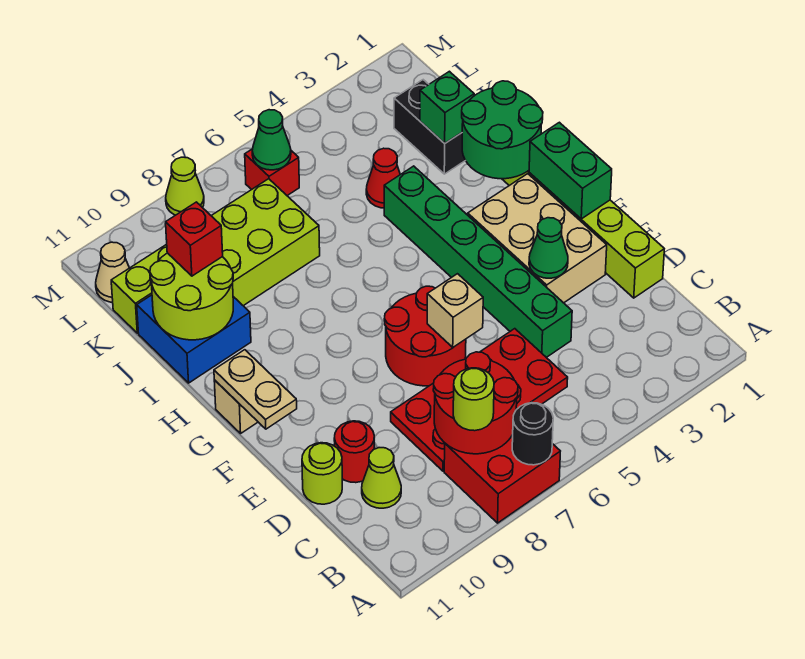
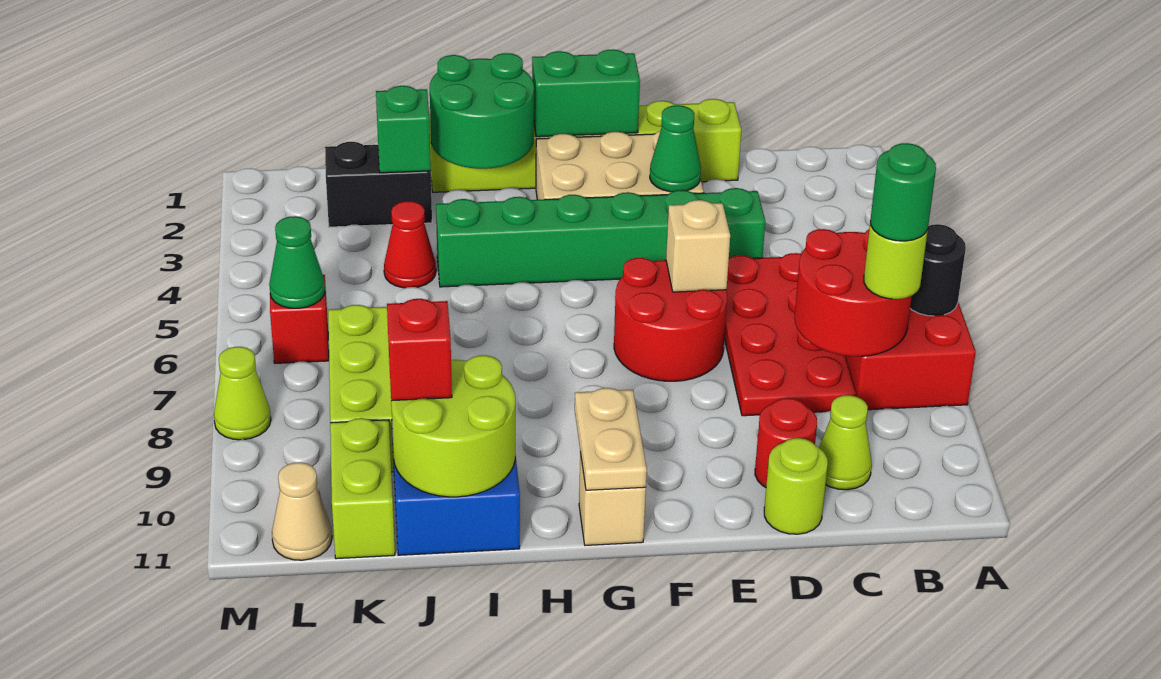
none -> green 1x1 round brick [870,143,936,241]
tan 1x2 plate [214,350,297,429] -> tan 1x2 plate turned to [575,388,647,490]

